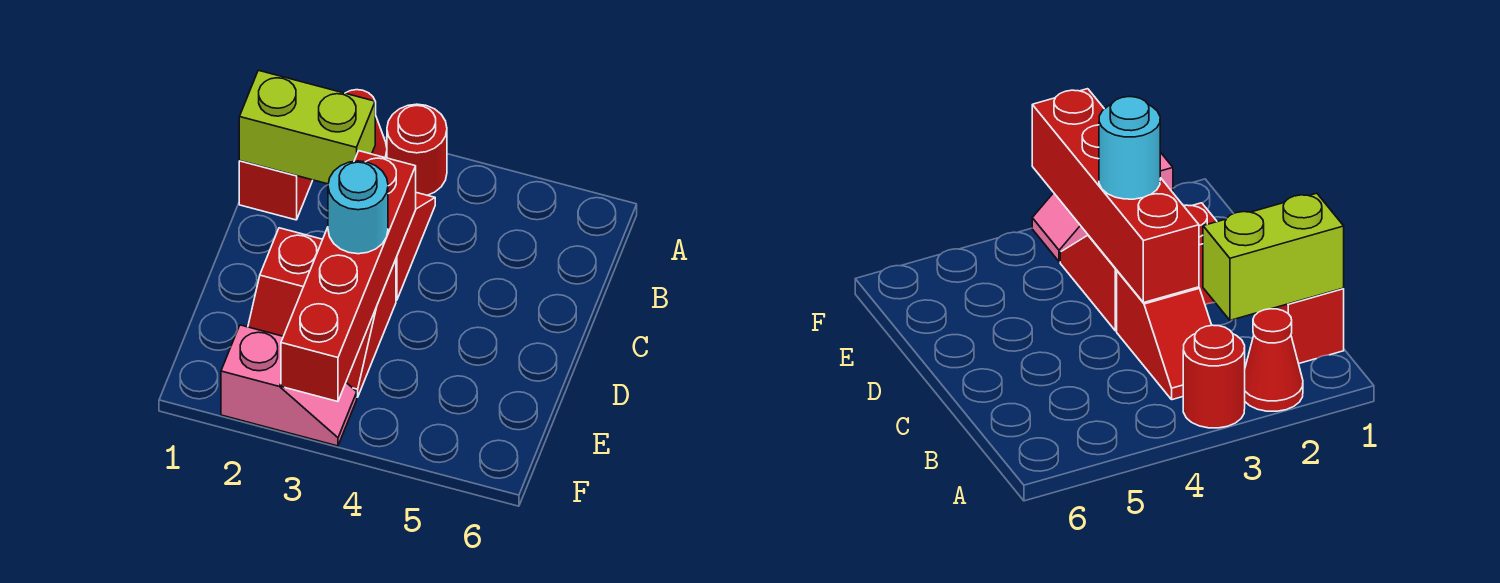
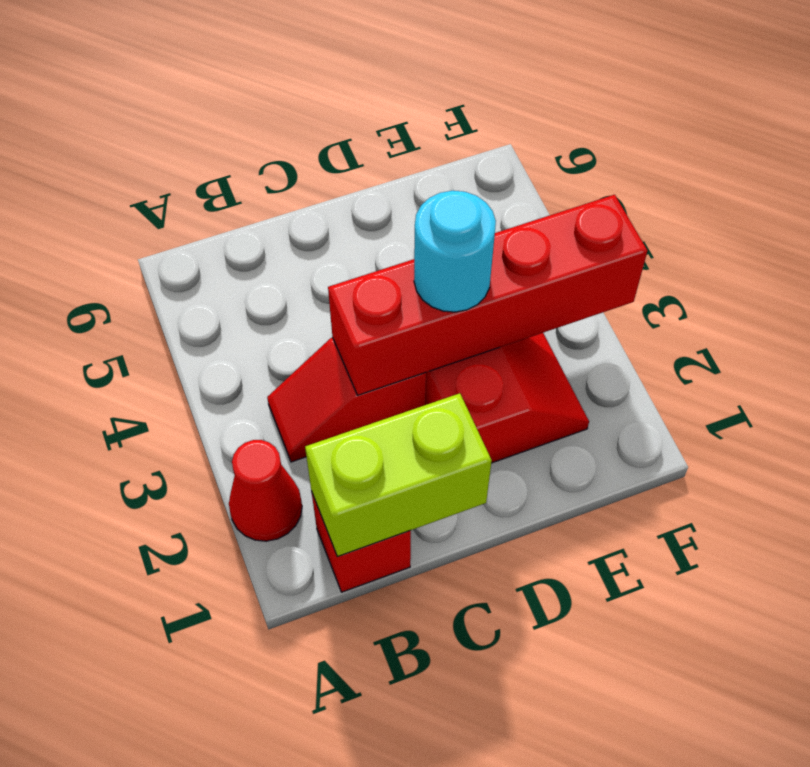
red 1x1 round brick [387,104,447,195] -> none
lime 1x2 brick [239,70,376,184] -> lime 1x2 brick turned to [305,393,492,557]
pink 1x2 slope [221,325,357,446] -> none

